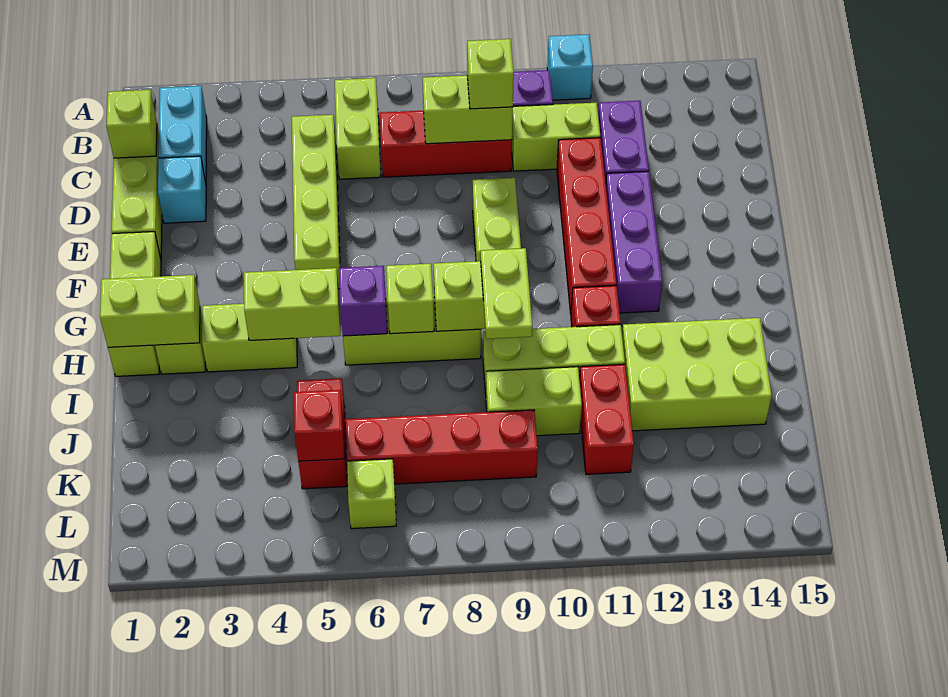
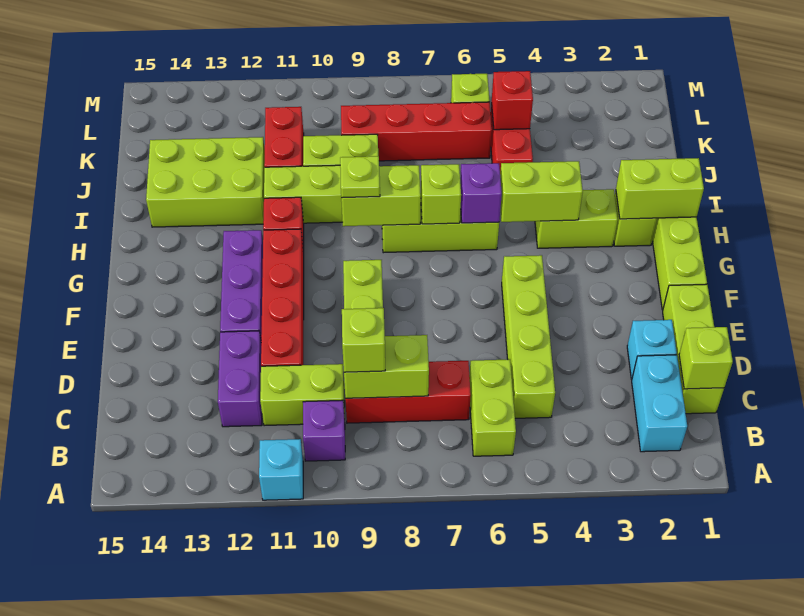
lime 1x2 plate [481,248,532,339] -> lime 1x1 plate [340,156,380,198]

